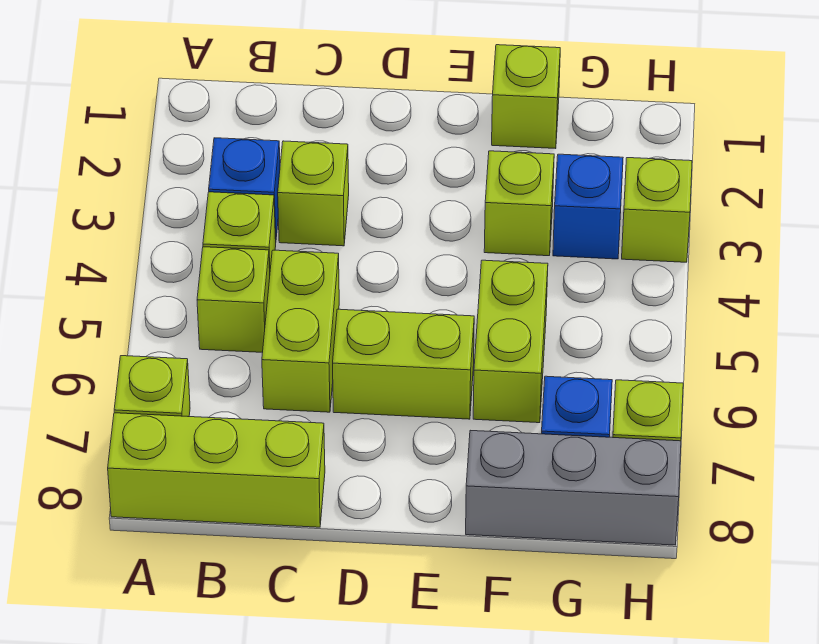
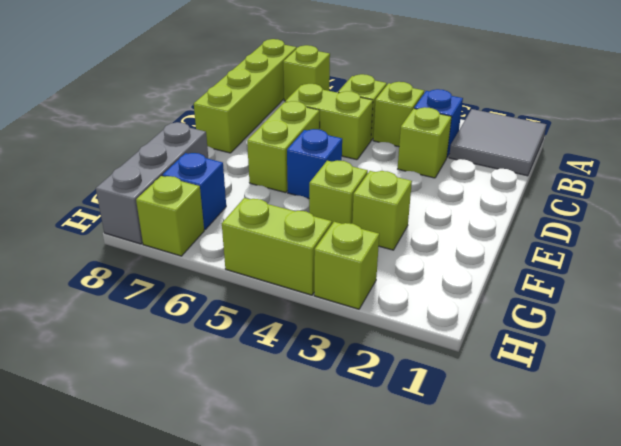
none -> grey 2x2 tile [449,109,546,176]
lime 1x3 brick [108,413,325,527] -> lime 1x4 brick [194,39,297,153]
lime 1x1 brick [492,45,560,149] -> lime 1x1 brick moved to [309,160,368,224]
lime 1x2 brick [473,260,548,423] -> lime 1x2 brick moved to [222,198,332,295]
blue 1x1 brick [553,154,623,259] -> blue 1x1 brick moved to [287,129,342,199]

